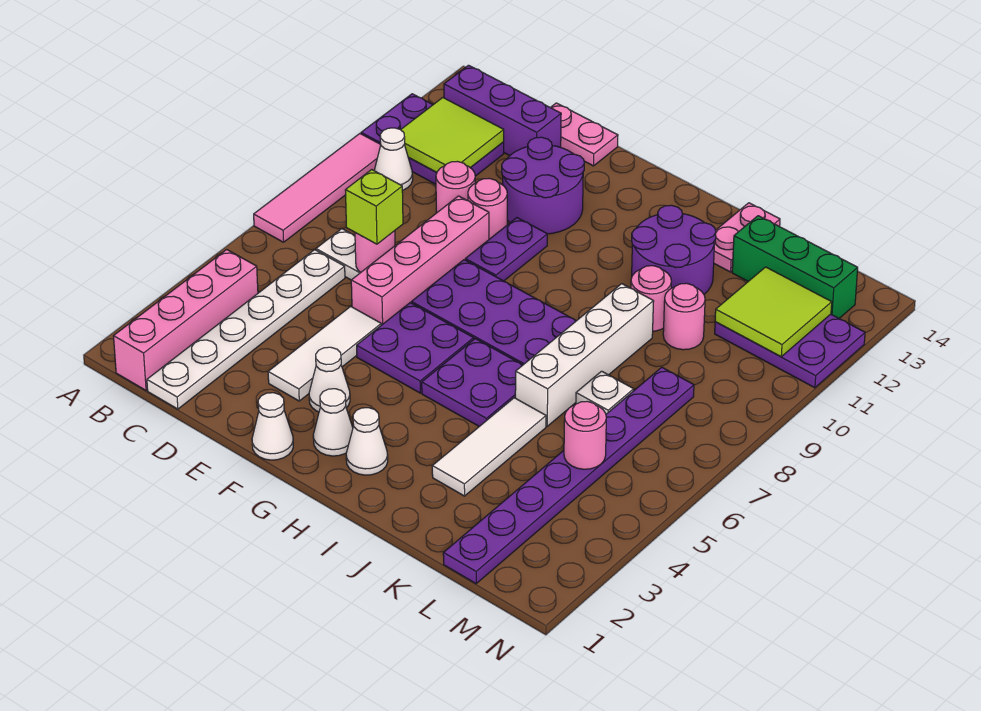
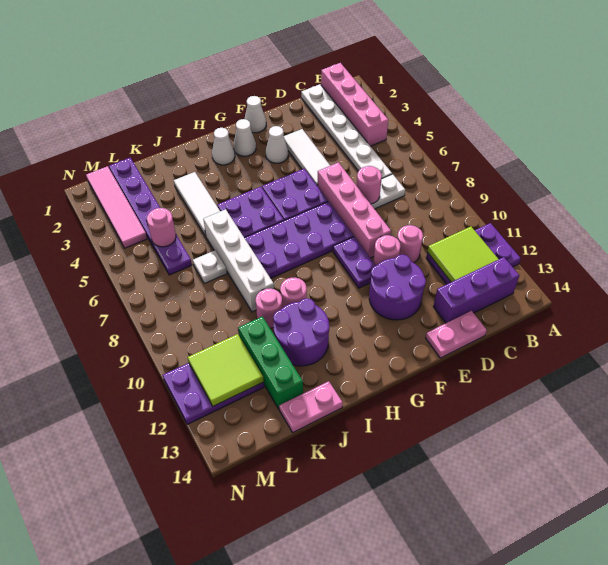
pink 1x4 tile [254,134,381,242] -> pink 1x4 tile moved to [86,166,147,248]
white 1x1 cone [374,128,413,190] -> none
lime 1x1 brick [345,170,403,244] -> none
pink 1x2 plate [714,203,780,272] -> pink 1x2 plate turned to [279,381,343,432]
pink 1x1 round brick [663,283,705,350] -> pink 1x1 round brick moved to [280,278,307,308]
green 1x3 brick [732,216,858,318] -> green 1x3 brick turned to [238,316,303,409]
purple 1x8 plate [443,367,694,584] -> purple 1x6 plate [109,158,192,275]

